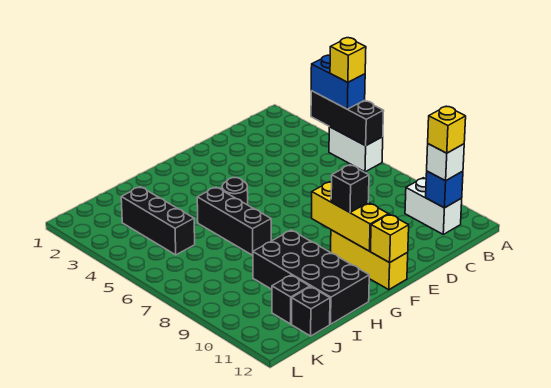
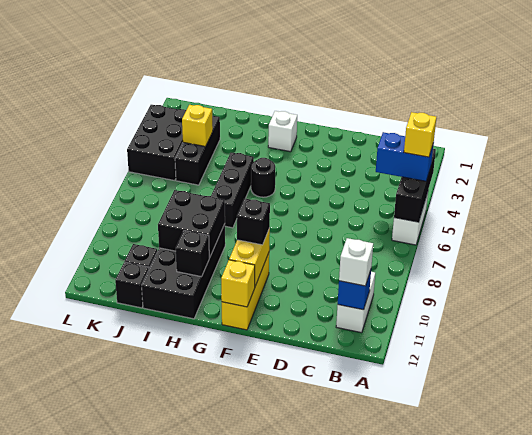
blue 1x2 brick [311,55,365,109] -> blue 1x2 brick turned to [376,132,434,181]
yellow 1x1 brick [428,106,466,153] -> yellow 1x1 brick moved to [182,105,213,147]
yellow 1x3 brick [312,182,388,251] -> yellow 1x2 brick [229,228,270,286]
none -> white 1x1 brick [268,111,297,152]
none -> black 2x2 brick [158,190,225,258]
none -> black 1x1 brick [176,231,209,277]
none -> black 2x3 brick [127,105,186,181]

